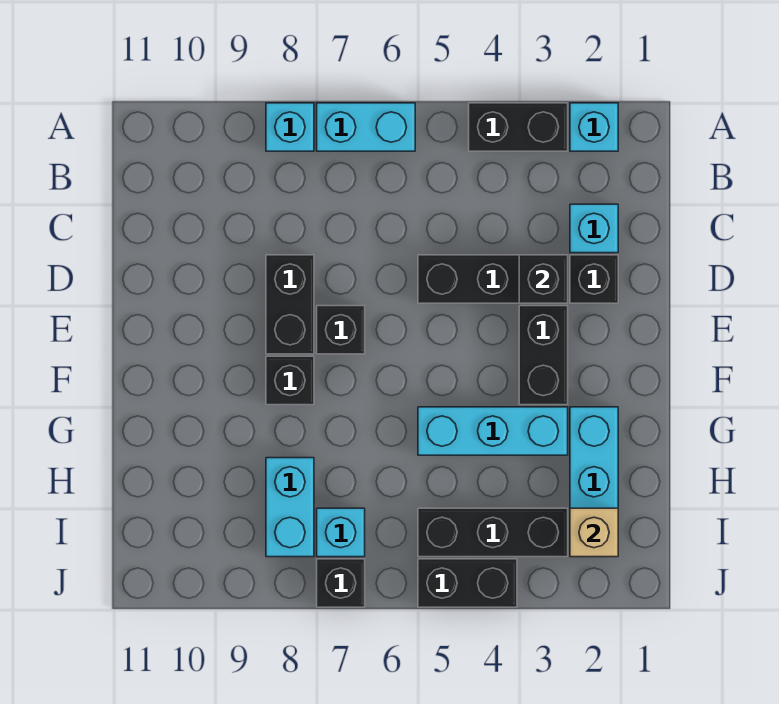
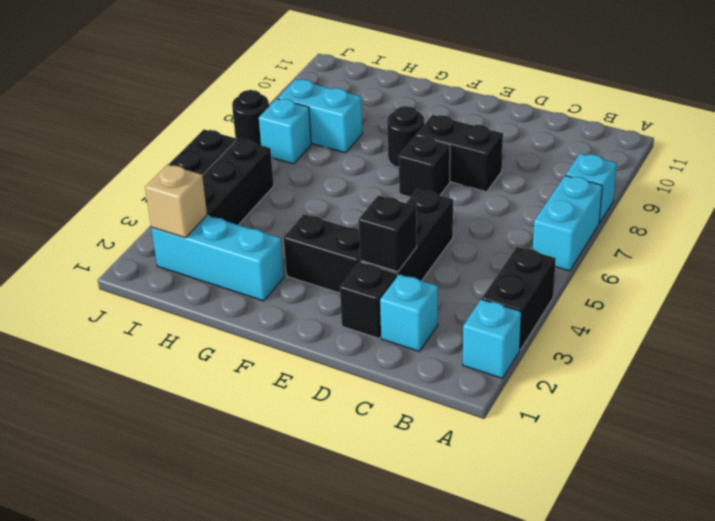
black 1x1 brick [266,356,314,405] -> black 1x1 round brick [387,106,424,167]
cyan 1x3 brick [418,407,568,455] -> none
black 1x1 brick [317,559,365,607] -> black 1x1 round brick [232,90,269,145]

